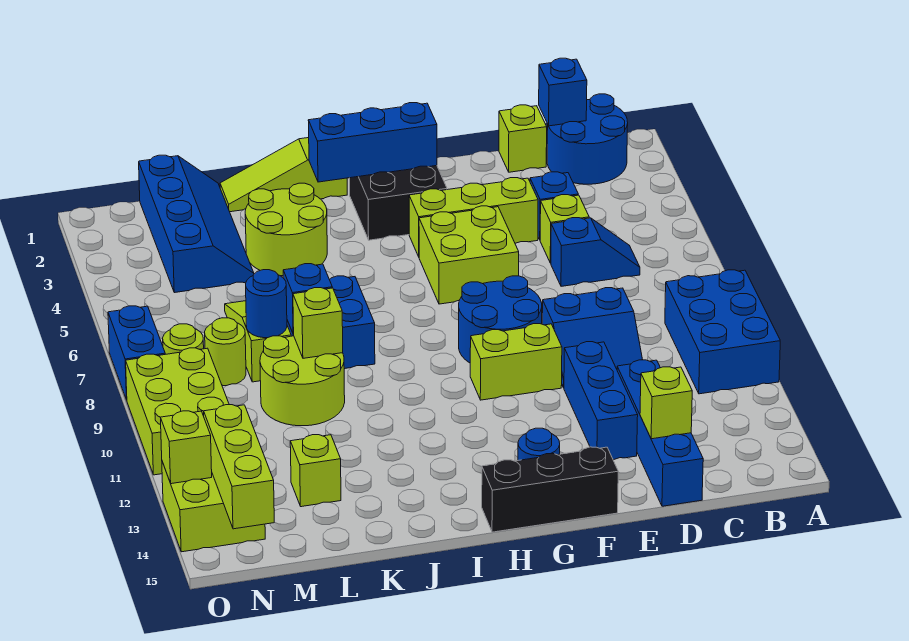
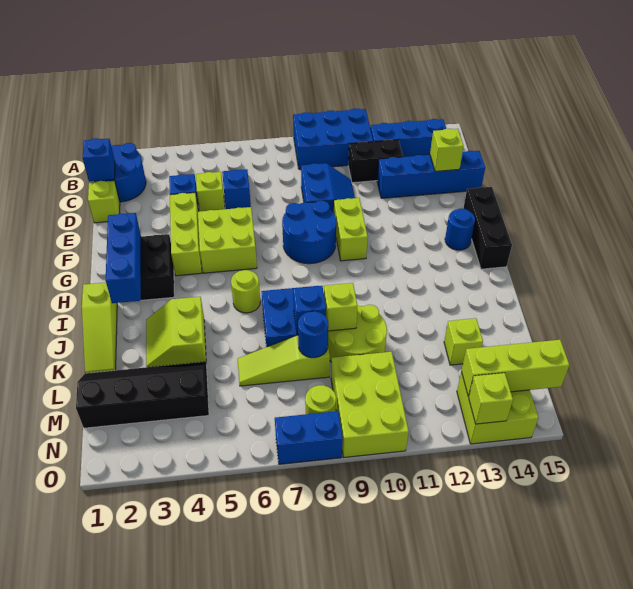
none -> black 1x2 brick [348,140,403,183]
blue 1x3 brick [564,342,638,460] -> blue 1x3 brick moved to [370,119,446,157]
lime 2x2 round brick [245,183,327,276] -> lime 2x2 slope [146,297,206,367]
blue 2x4 slope [139,155,254,293] -> black 2x4 slope [76,362,209,428]
lime 1x1 round brick [205,318,246,386] -> lime 1x1 round brick moved to [231,270,260,313]
lime 2x3 brick [126,348,229,475] -> lime 2x3 brick turned to [331,352,409,457]

